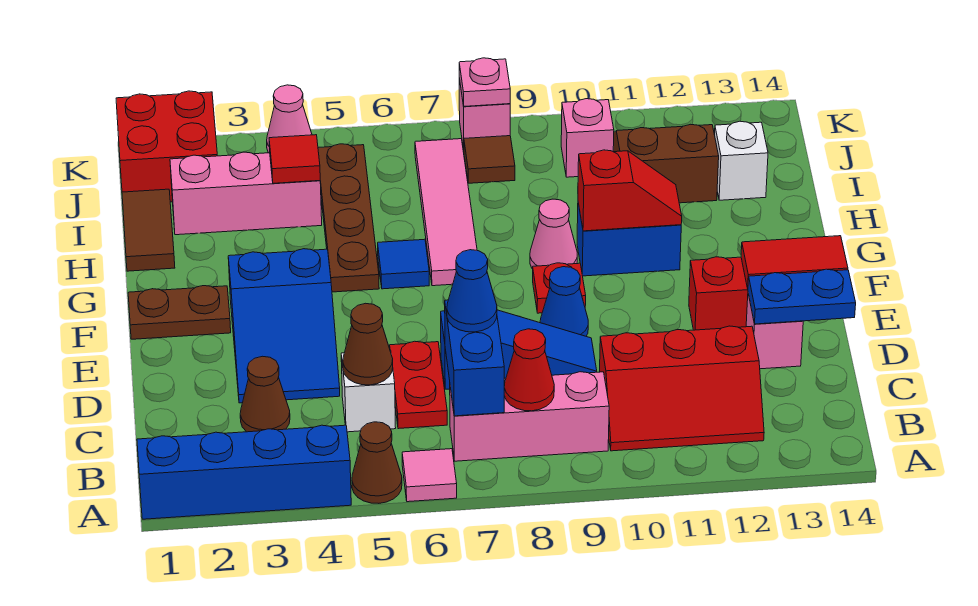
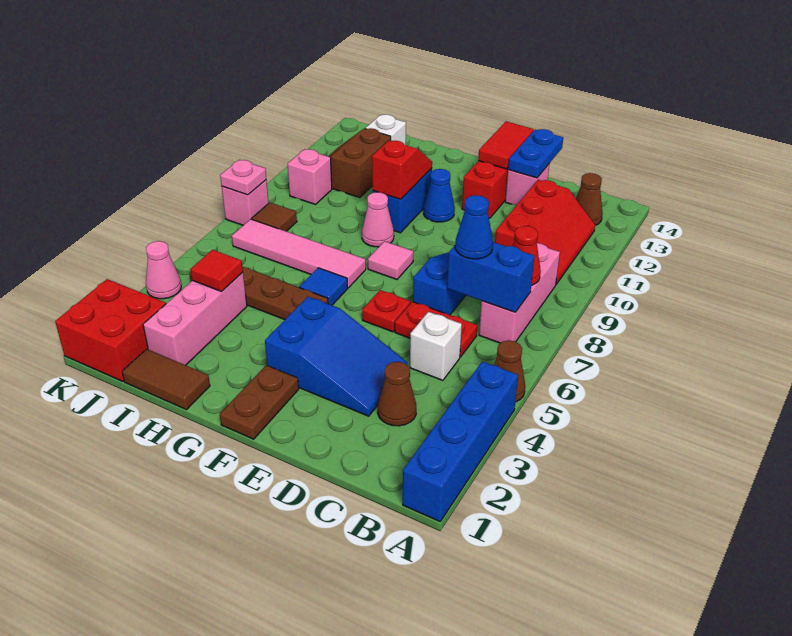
pink 1x1 tile [402,449,457,502] -> pink 1x1 tile moved to [368,241,413,279]
brown 1x1 cone [343,303,393,385] -> brown 1x1 cone moved to [576,173,603,225]
blue 1x1 cone [540,267,588,336] -> blue 1x1 cone moved to [424,169,455,222]
red 1x1 plate [533,263,586,313] -> red 1x1 plate moved to [362,290,411,332]

